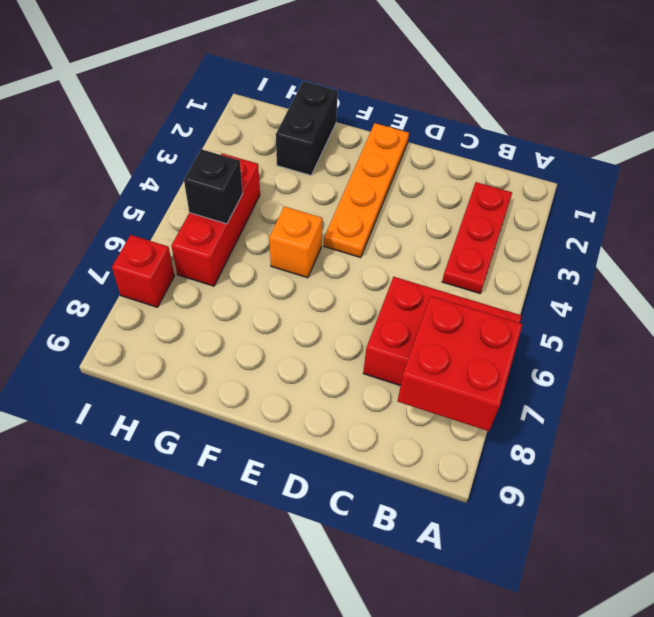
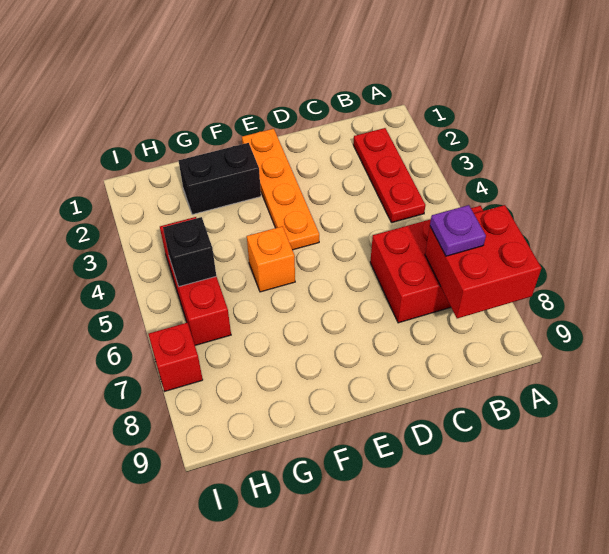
none -> purple 1x1 plate [430,205,486,256]
black 1x2 brick [276,81,338,175] -> black 1x2 brick turned to [179,143,261,215]

